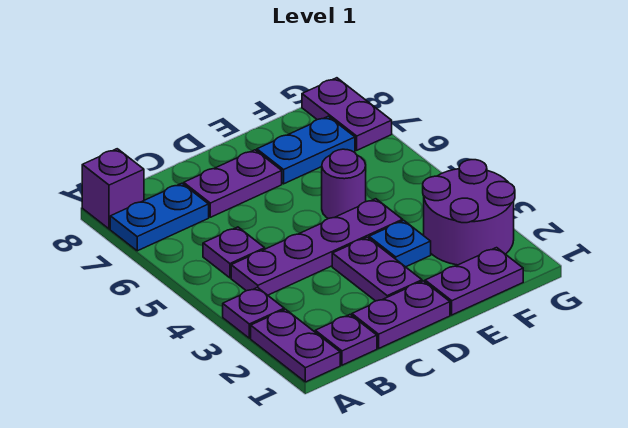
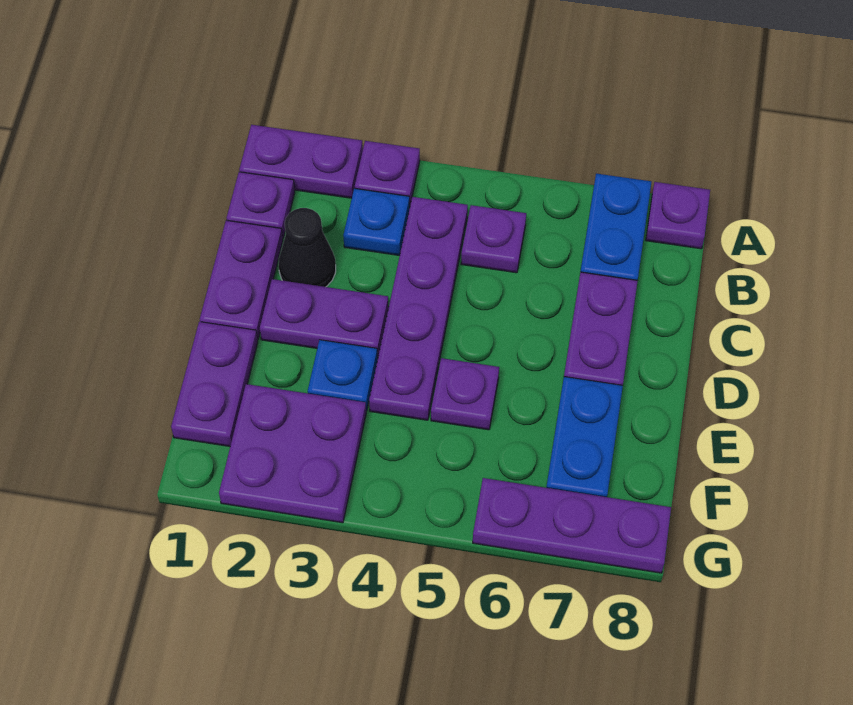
purple 1x1 brick [82,149,144,229] -> purple 1x1 plate [646,182,710,249]
none -> blue 1x1 plate [343,188,410,256]
none -> black 1x1 cone [279,208,336,287]
purple 1x1 round brick [322,149,366,219] -> purple 1x1 plate [431,358,499,430]
purple 2x2 round brick [423,160,515,265] -> purple 2x2 plate [219,384,366,523]
purple 1x2 plate [302,78,392,150] -> purple 1x3 plate [473,478,671,573]

